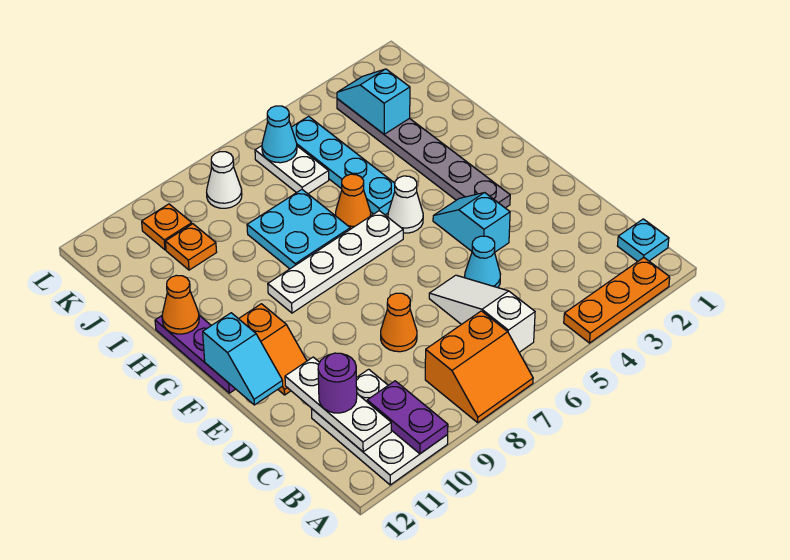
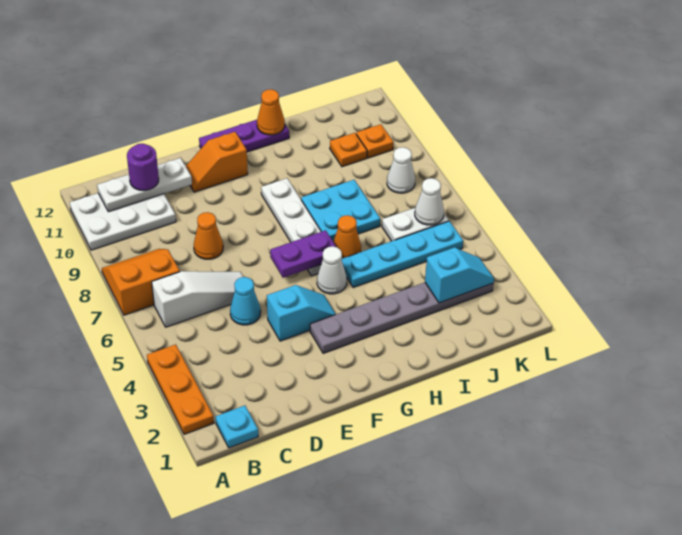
orange 2x2 slope [425,311,533,423] -> orange 2x2 slope turned to [102,249,180,315]
purple 1x2 plate [367,381,448,454] -> purple 1x2 plate moved to [270,230,336,278]
cyan 1x2 slope [203,313,283,405] -> none
cyan 1x1 cone [262,106,297,163] -> white 1x1 cone [415,178,444,225]

